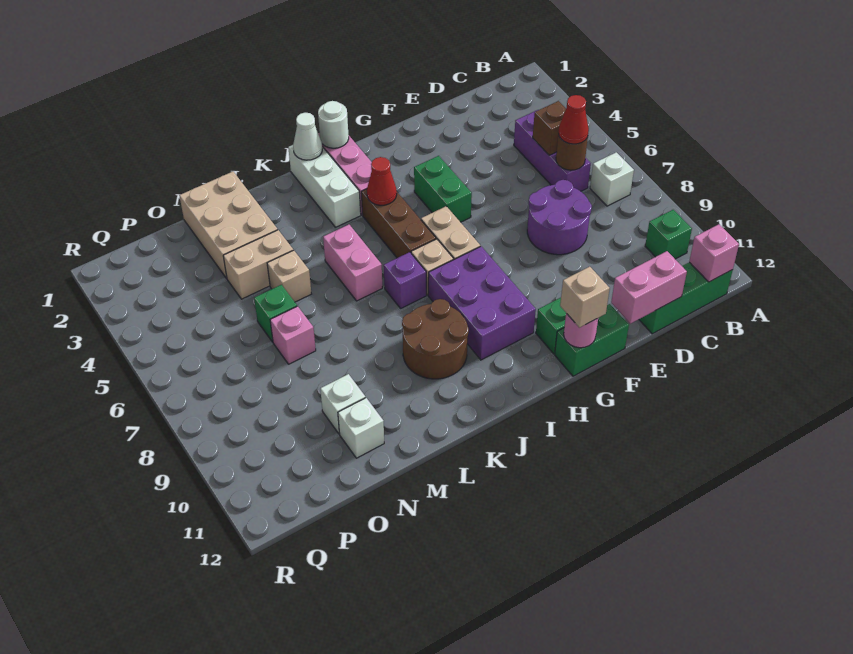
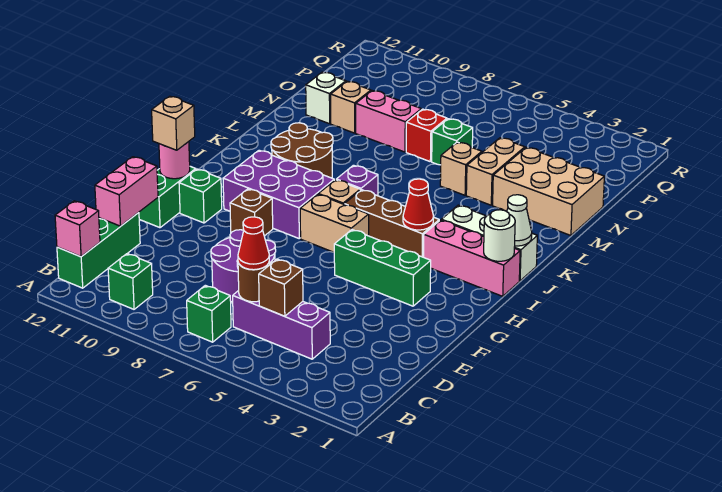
white 1x1 brick [590,152,634,206] -> green 1x1 brick [187,285,231,342]
green 1x2 brick [414,156,472,222] -> green 1x3 brick [334,230,431,306]
none -> brown 1x1 brick [230,189,273,236]
pink 1x2 brick [323,224,382,301] -> pink 1x2 brick moved to [356,91,421,152]
pink 1x1 brick [270,306,316,364] -> red 1x1 brick [406,109,447,161]
white 1x1 brick [320,374,365,434] -> tan 1x1 brick [331,81,371,133]

